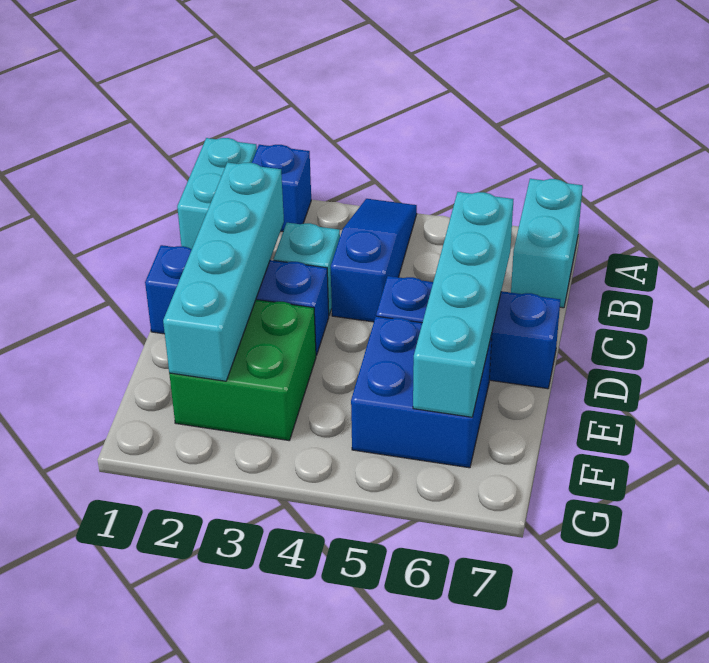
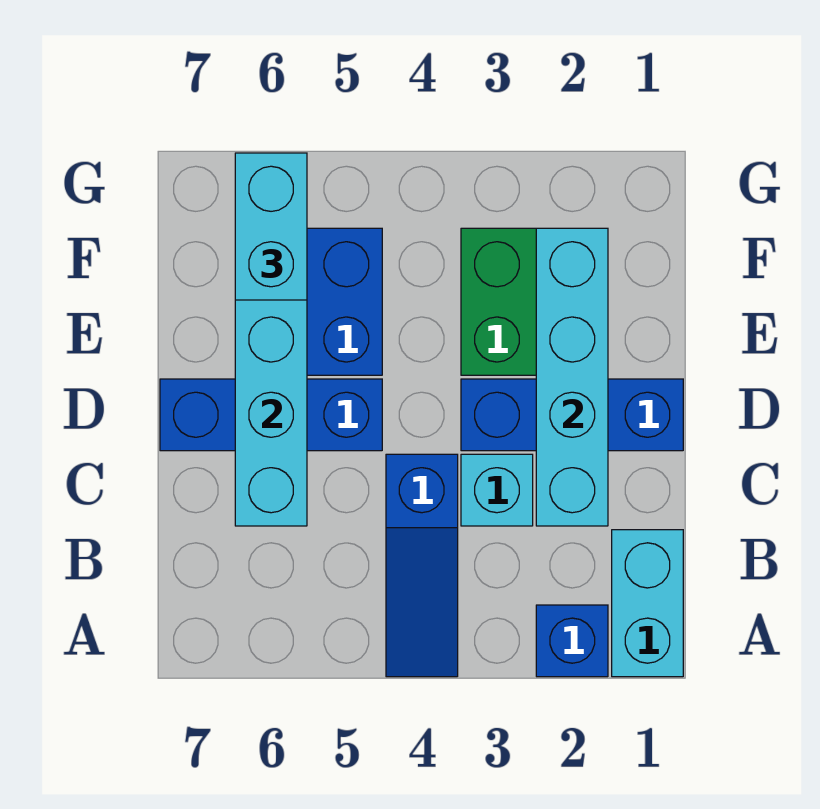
cyan 1x2 brick [511,179,583,308] -> cyan 1x2 brick moved to [235,153,307,300]

